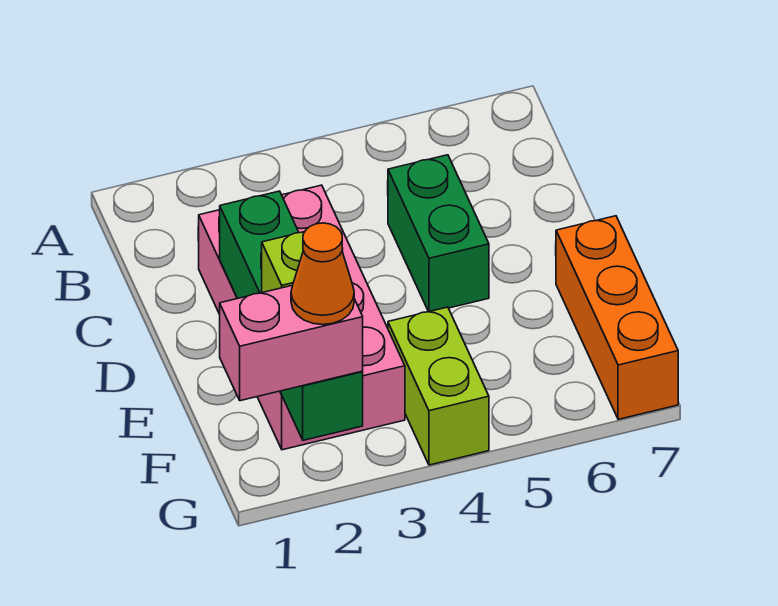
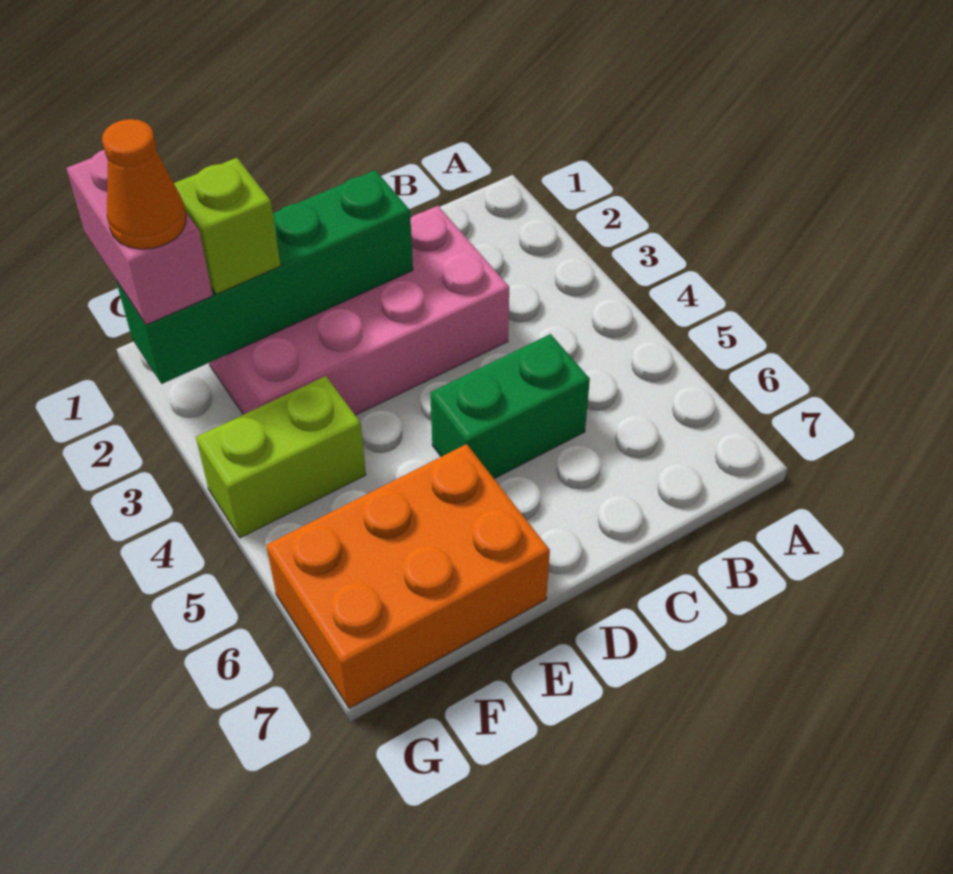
orange 1x3 brick [556,216,678,419] -> orange 2x3 brick [266,444,550,708]

